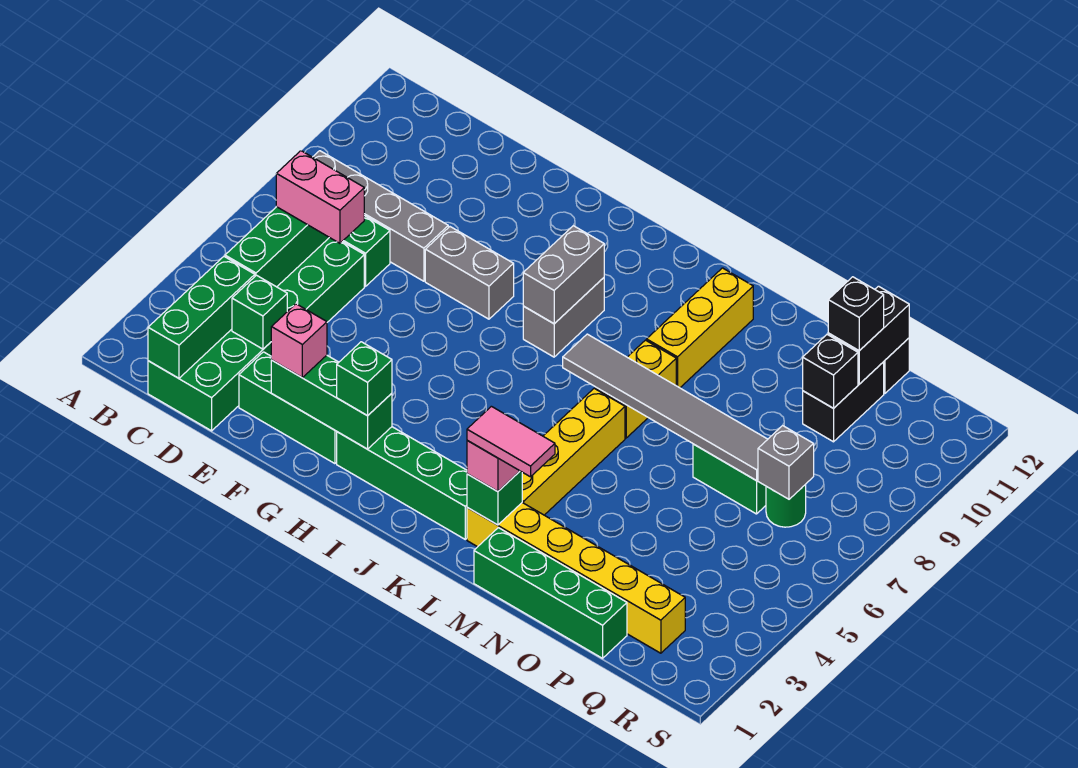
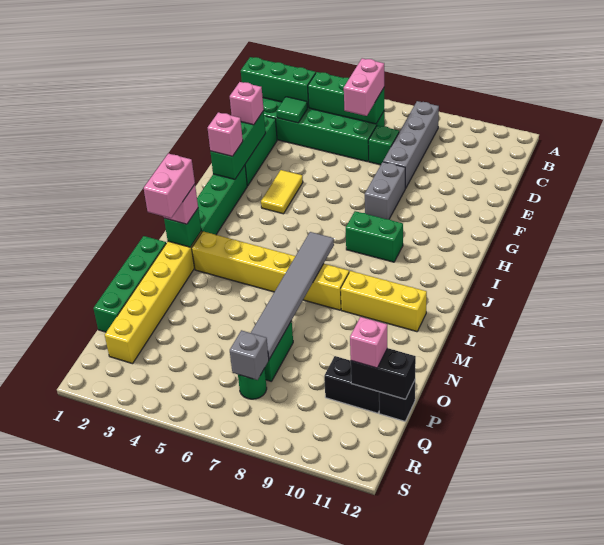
green 1x1 brick [232,275,287,349] -> green 1x1 tile [276,97,307,123]
none -> yellow 1x2 tile [261,170,303,214]
green 1x1 brick [337,342,392,416] -> pink 1x1 brick [208,112,243,156]
grey 1x2 brick [523,278,604,357] -> green 1x2 brick [346,211,403,262]
grey 1x2 brick [523,226,604,324] -> none
pink 1x2 tile [467,406,555,477] -> pink 1x2 brick [144,153,195,218]
black 1x1 brick [803,335,858,408] -> none
black 1x1 brick [828,277,884,351] -> pink 1x1 brick [350,317,387,368]

